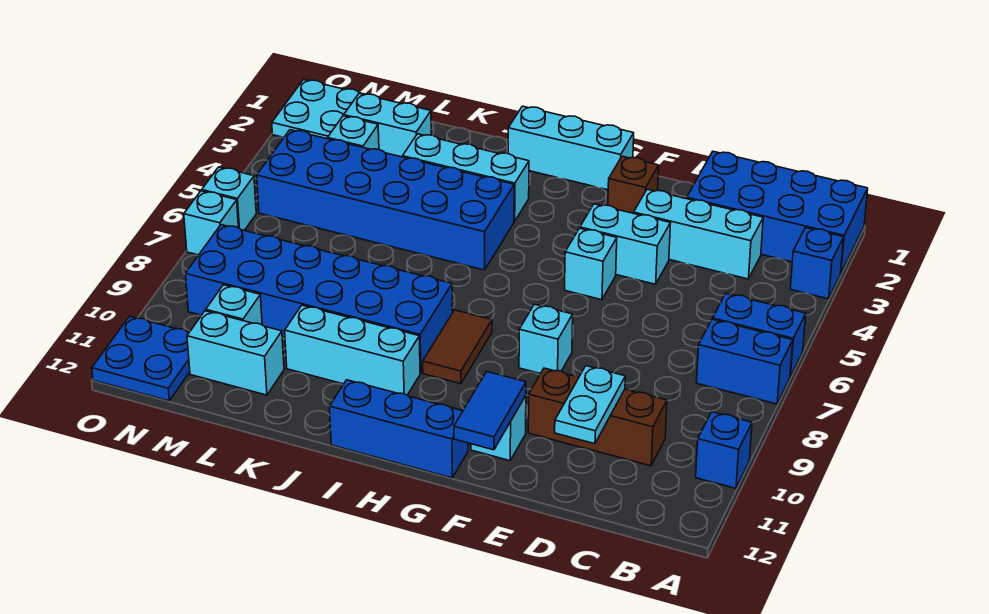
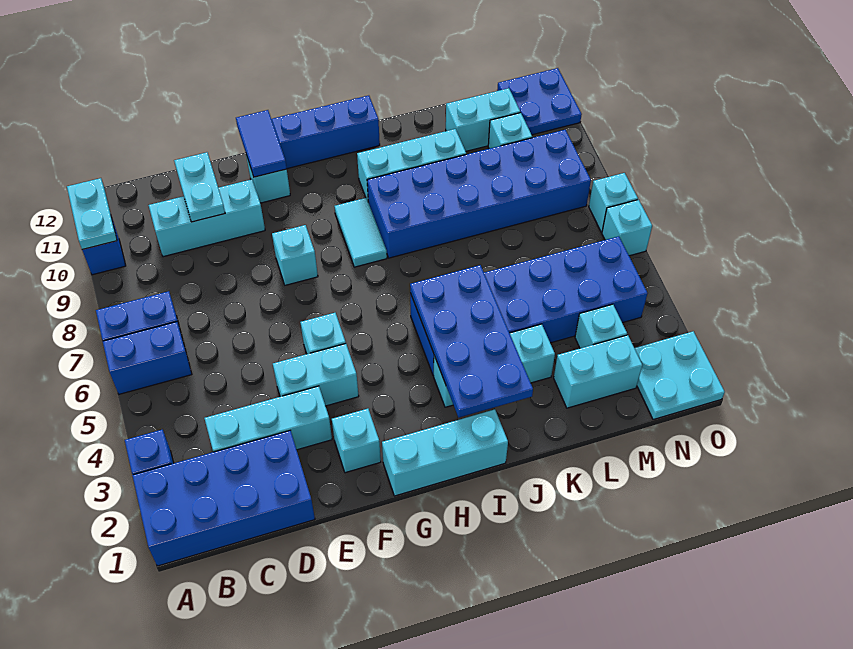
none -> cyan 1x2 plate [67,178,117,250]
brown 1x3 brick [528,368,667,466] -> cyan 1x3 brick [149,179,265,257]
brown 1x1 brick [608,156,659,213] -> cyan 1x1 brick [332,409,381,473]
brown 1x2 tile [423,310,492,384] -> cyan 1x2 tile [335,198,387,267]
none -> blue 2x4 plate [410,265,533,418]

